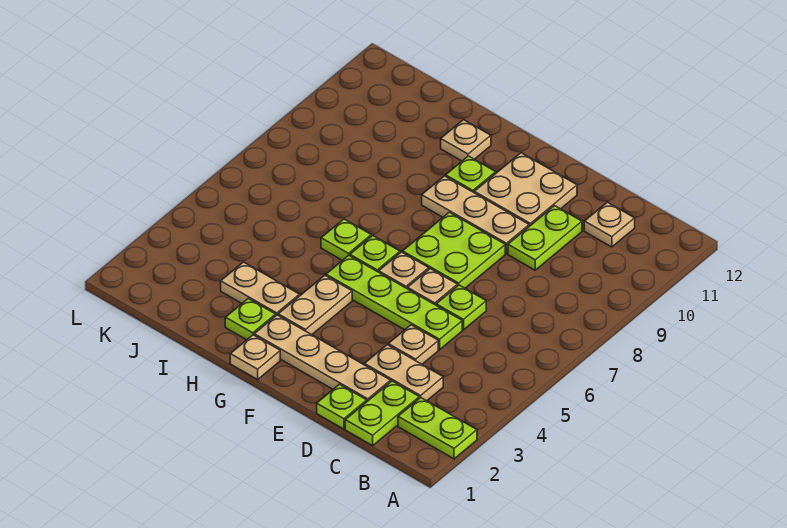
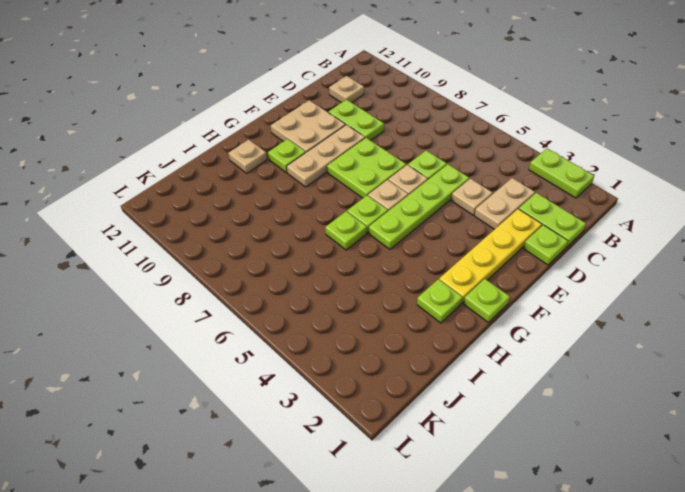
lime 1x2 plate [398,398,477,459] -> lime 1x2 plate turned to [529,149,594,198]
tan 1x4 plate [254,315,391,401] -> yellow 1x4 plate [439,209,542,303]
tan 1x1 plate [230,335,280,380] -> lime 1x1 plate [464,279,510,322]
tan 1x2 plate [278,275,352,335] -> none
tan 1x2 plate [221,262,300,315] -> none

